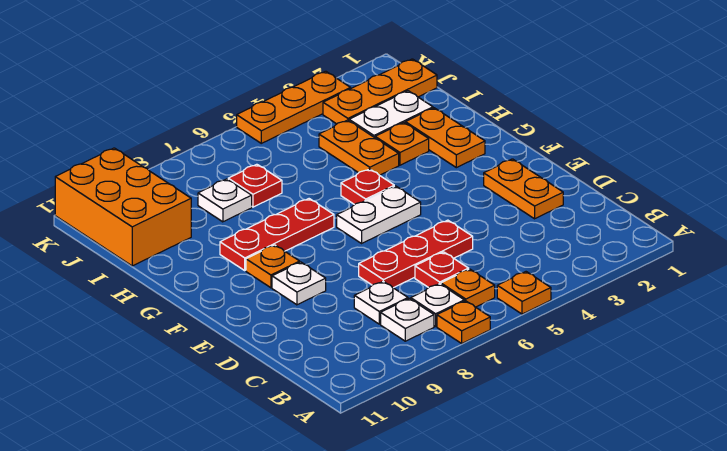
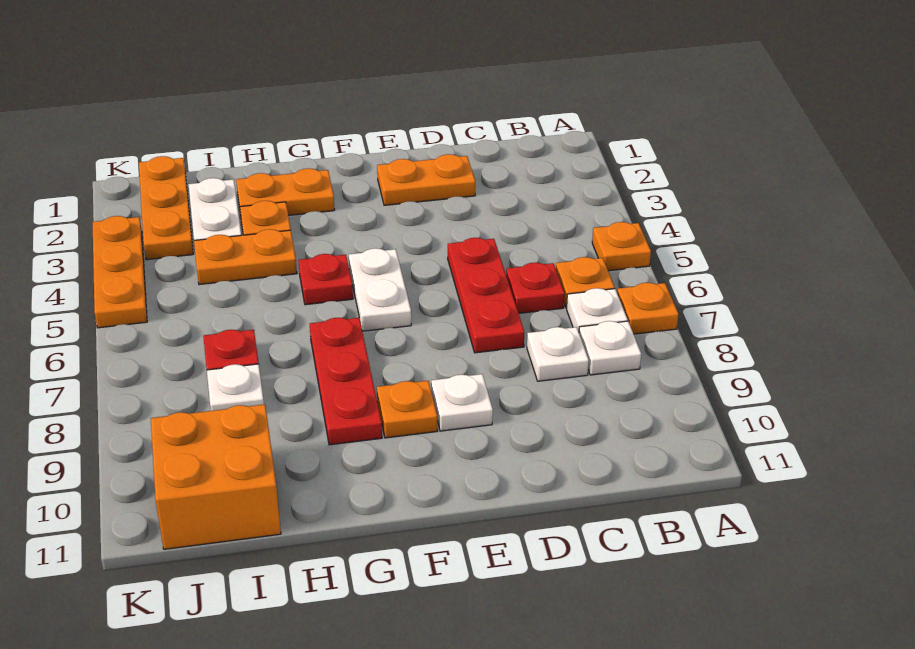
orange 2x3 brick [55,148,191,266] -> orange 2x2 brick [151,404,281,549]

